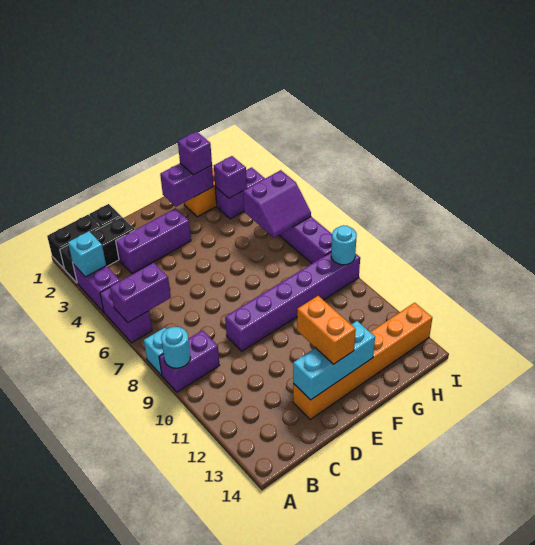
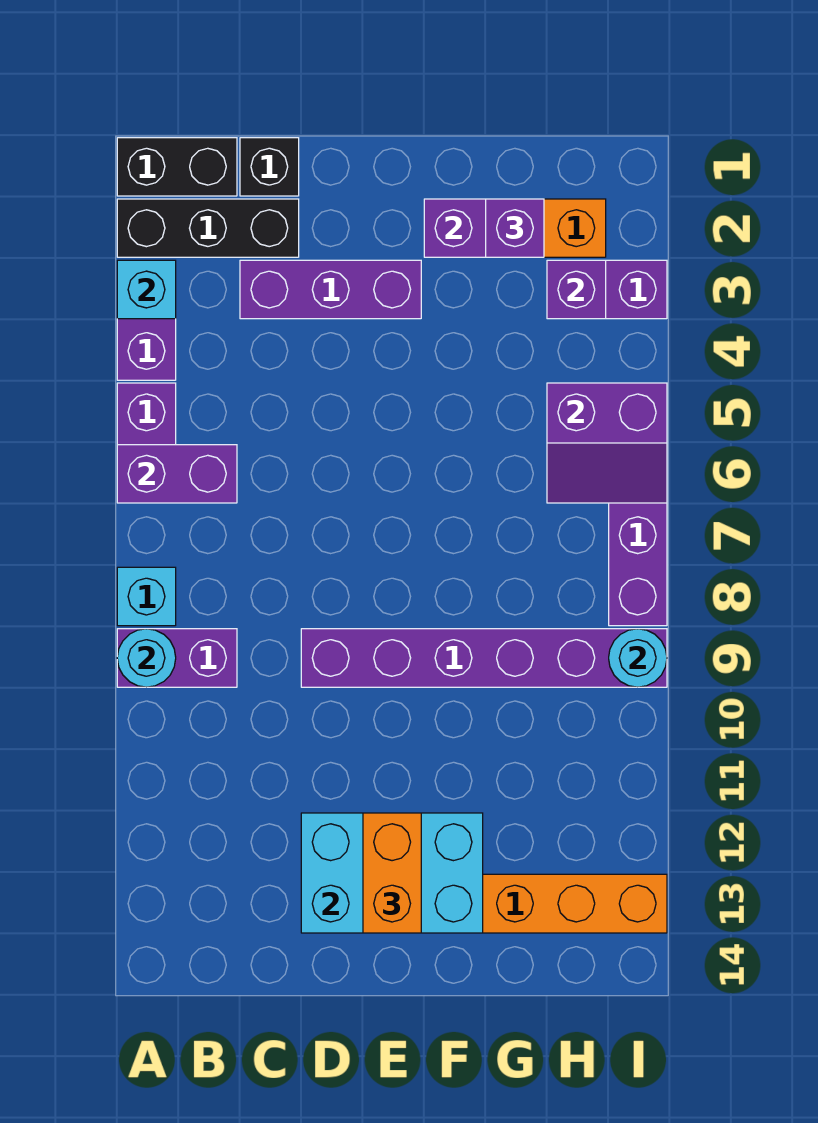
cyan 1x3 brick [293,321,375,400] -> cyan 2x3 brick [301,813,483,933]

